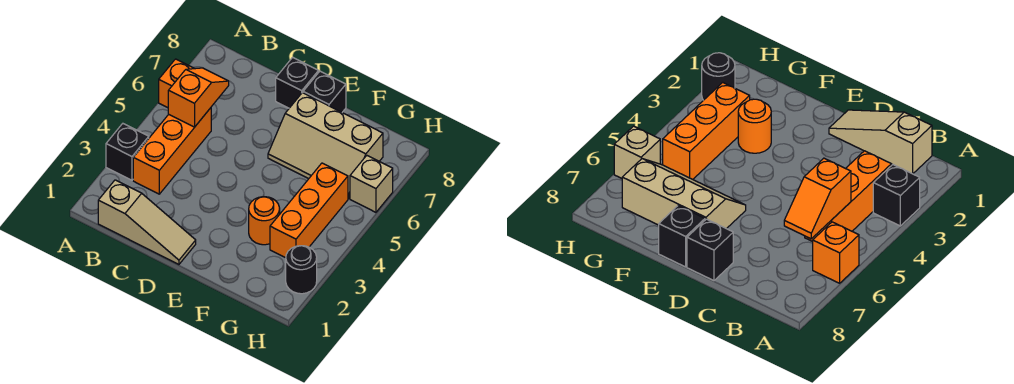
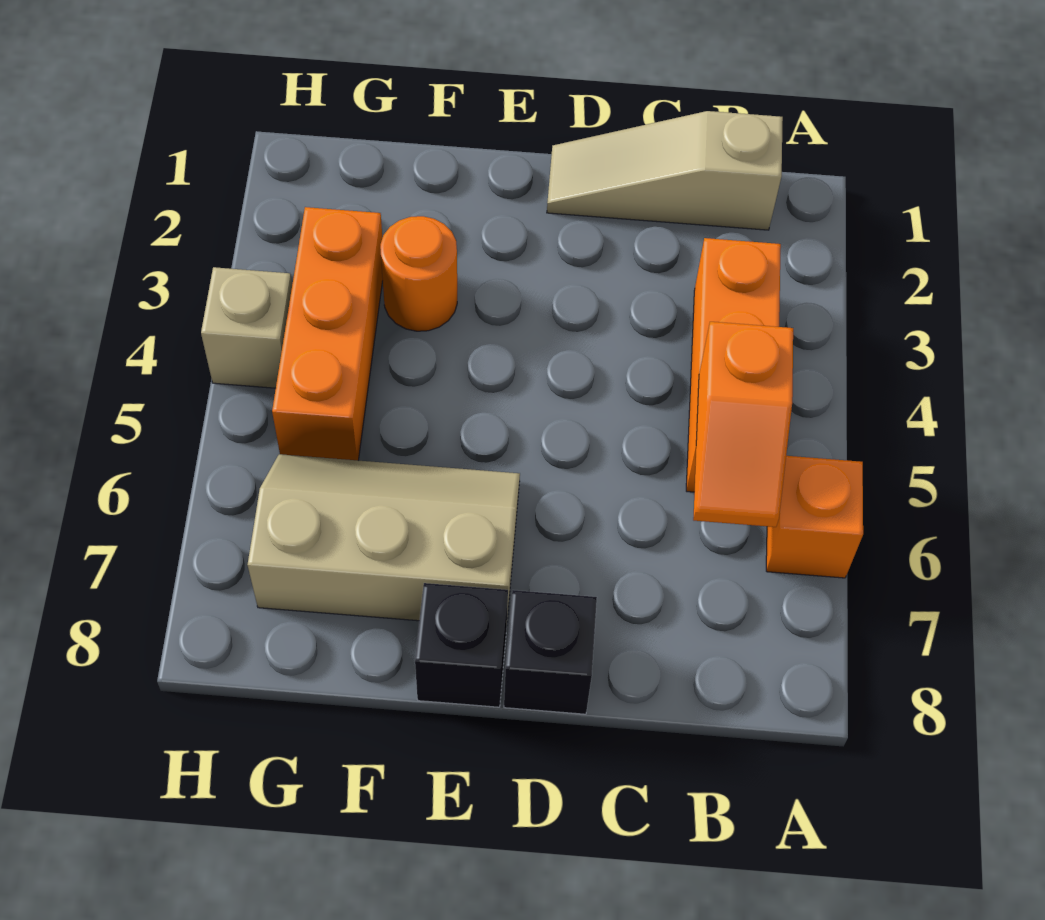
black 1x1 brick [106,124,149,180] -> none
black 1x1 round brick [286,246,317,294] -> none
tan 1x1 brick [350,156,393,212] -> tan 1x1 brick moved to [201,267,292,388]

